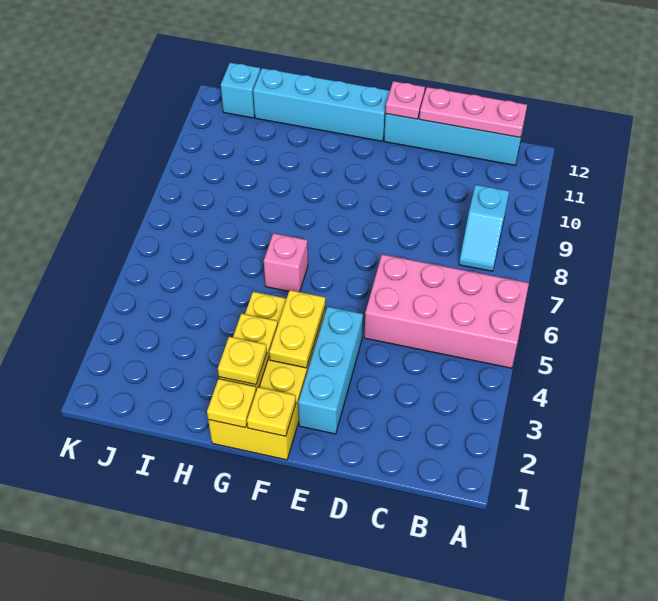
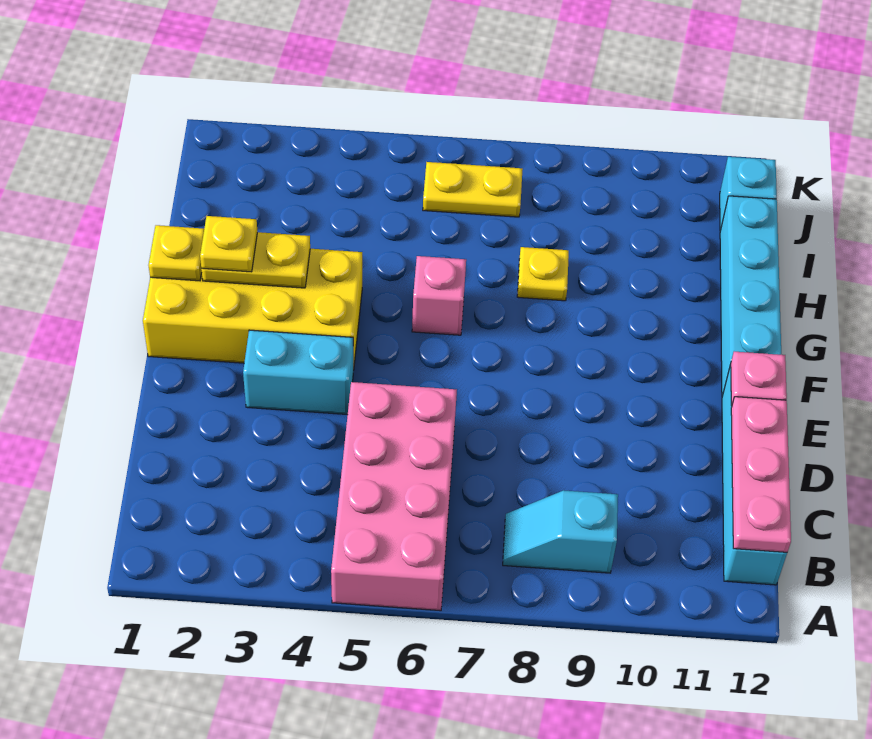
cyan 1x3 brick [298,307,363,434] -> cyan 1x2 brick [243,330,353,415]
yellow 1x1 plate [247,387,296,436] -> yellow 1x1 plate moved to [517,247,569,301]
yellow 1x2 plate [269,290,325,368] -> yellow 1x2 plate moved to [423,162,523,217]

